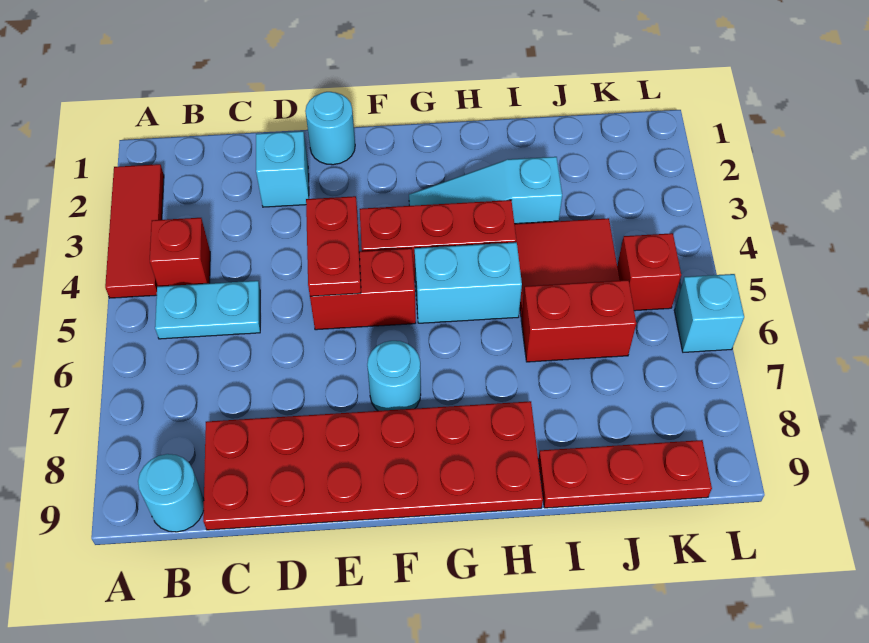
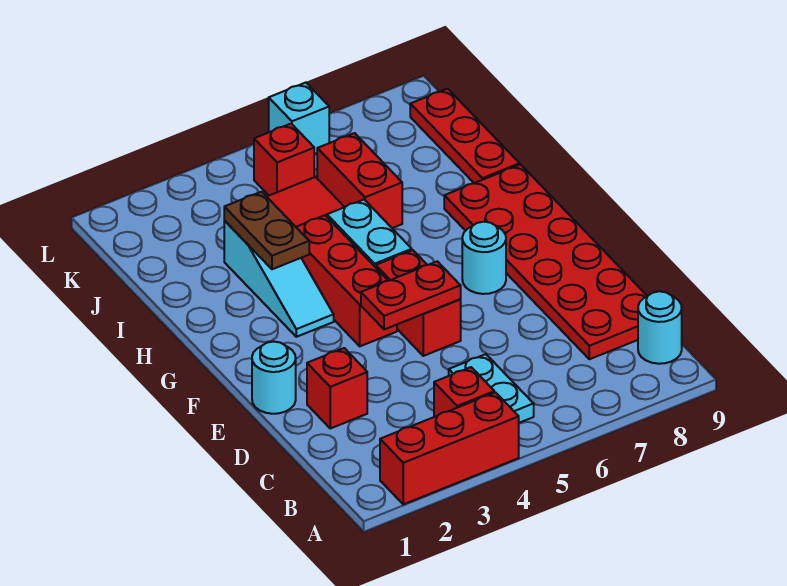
red 1x3 tile [105,164,164,298] -> red 1x3 brick [380,392,519,504]
cyan 1x1 brick [256,131,309,207] -> red 1x1 brick [307,348,367,428]
none -> brown 1x2 plate [224,192,309,269]

